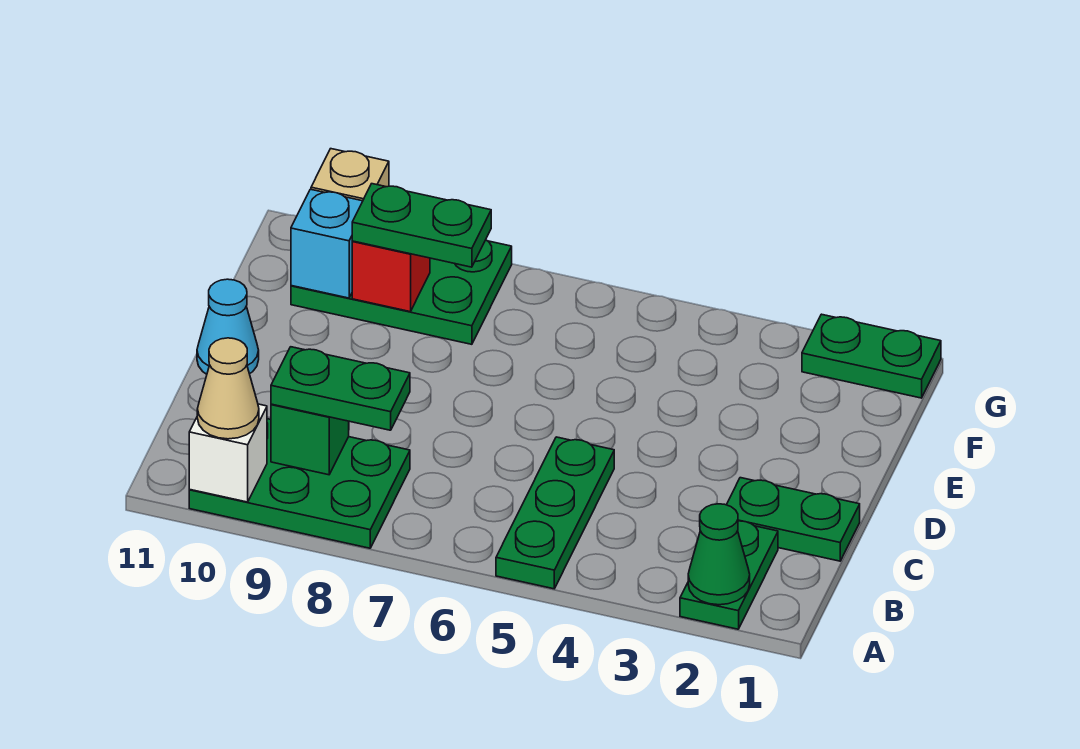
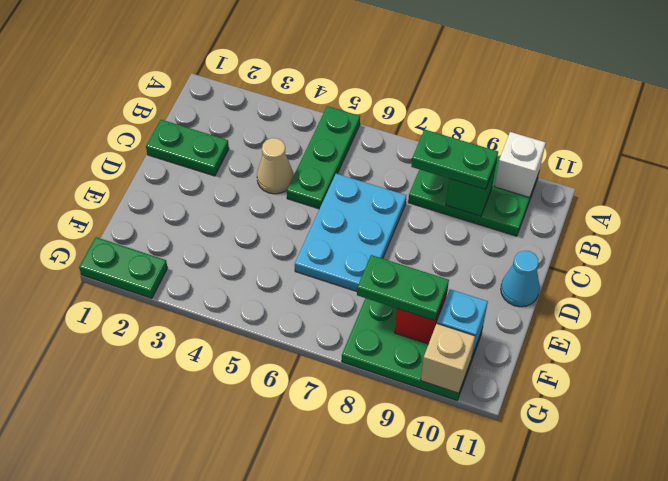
green 1x2 plate [680,521,778,629] -> none
green 1x1 cone [688,504,750,605] -> none
tan 1x1 cone [197,338,259,439] -> tan 1x1 cone moved to [257,138,293,194]
none -> cyan 2x3 plate [295,174,406,291]

